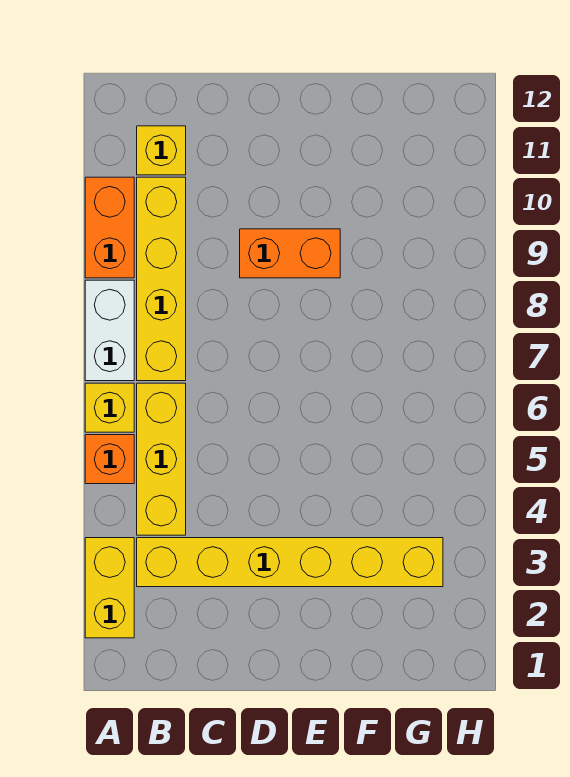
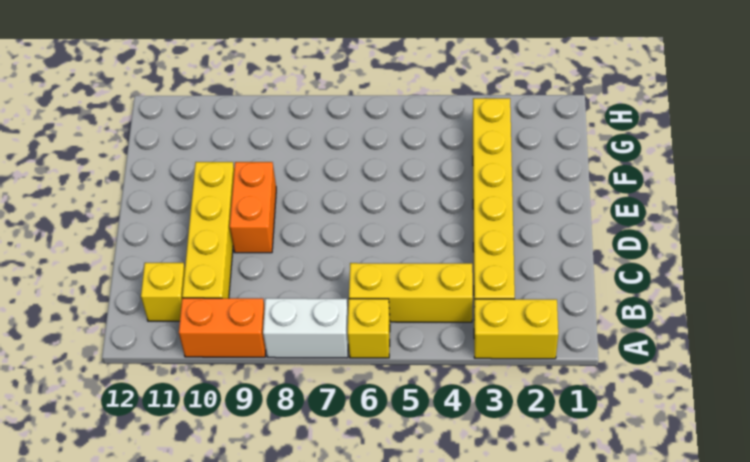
orange 1x1 brick [85,435,134,484] -> none
yellow 1x4 brick [137,177,186,381] -> yellow 1x4 brick turned to [182,162,234,298]

